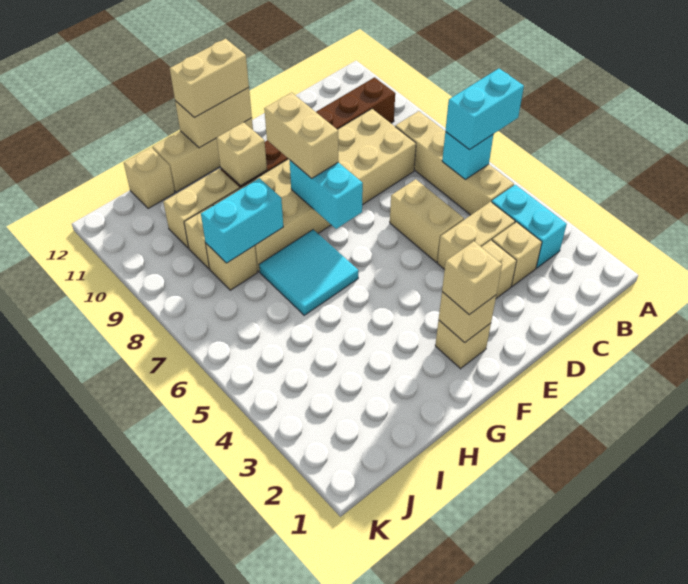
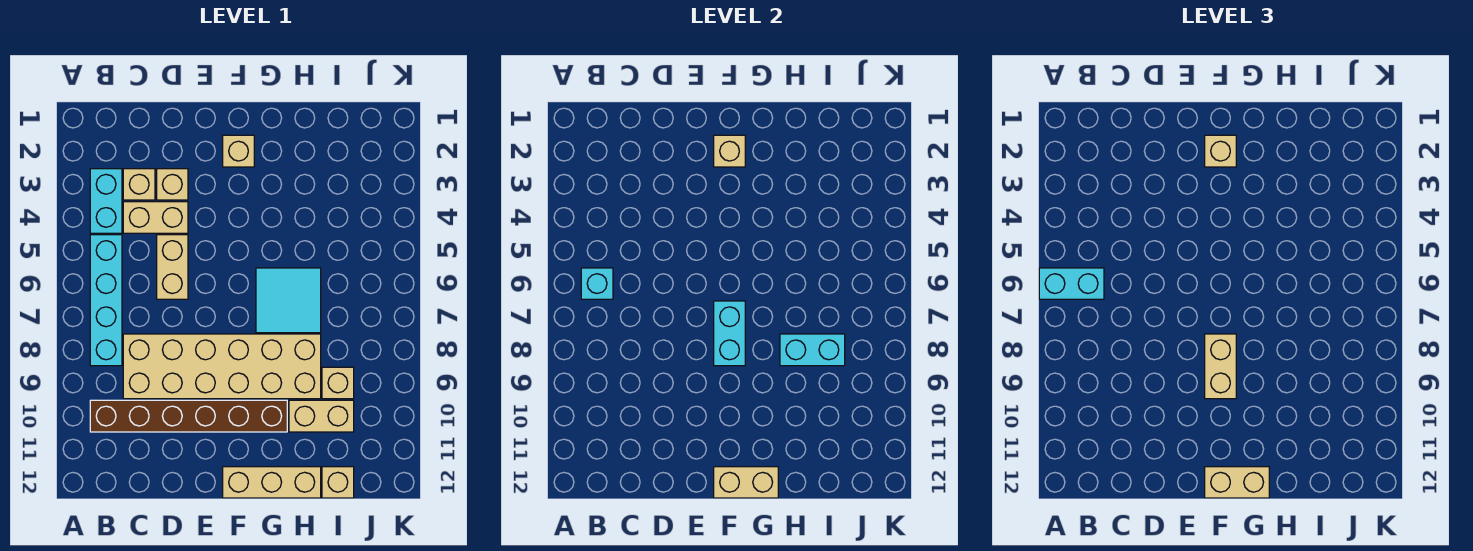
tan 1x4 brick [395,111,514,215] -> cyan 1x4 brick [90,235,122,366]
tan 1x1 brick [217,122,267,186] -> none
tan 1x1 brick [206,244,258,290] -> none

